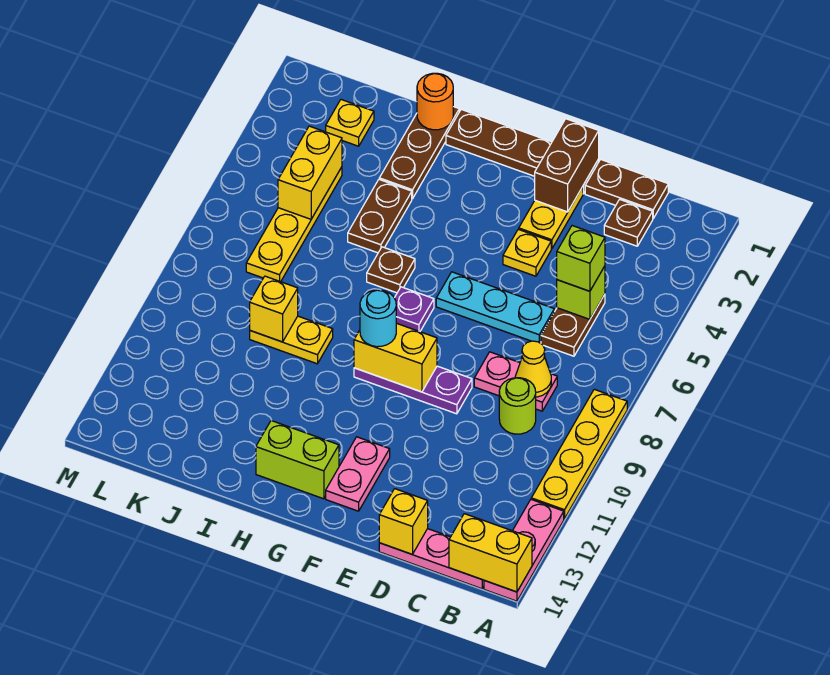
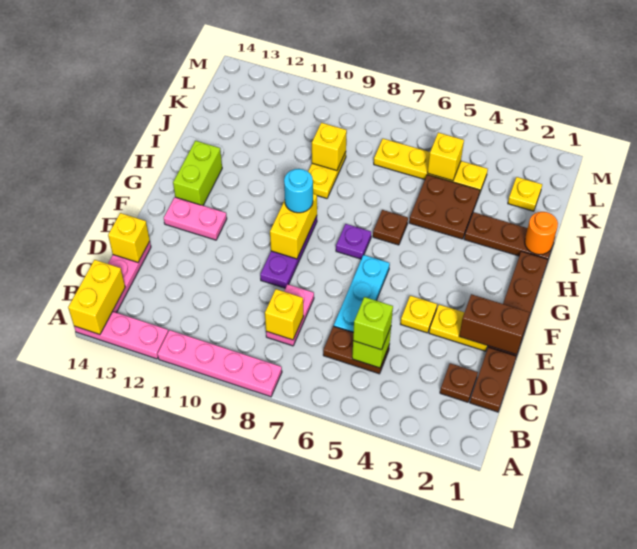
yellow 1x4 plate [531,389,627,519] -> pink 1x4 plate [158,330,282,397]
yellow 1x1 cone [515,341,551,397] -> yellow 1x1 brick [265,289,303,340]
lime 1x1 round brick [499,378,536,434] -> none
brown 1x2 plate [348,180,412,253] -> brown 2x2 plate [409,175,480,239]
yellow 1x2 brick [278,126,342,219] -> yellow 1x1 brick [428,133,464,181]

